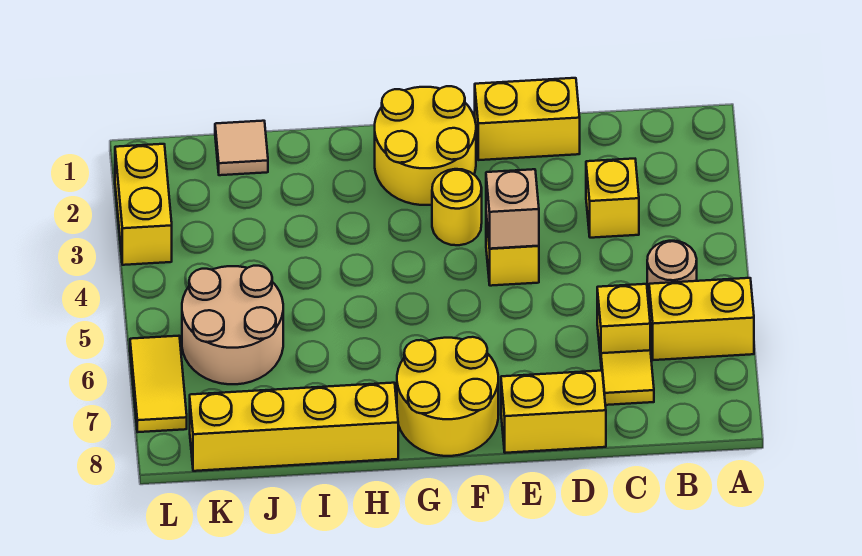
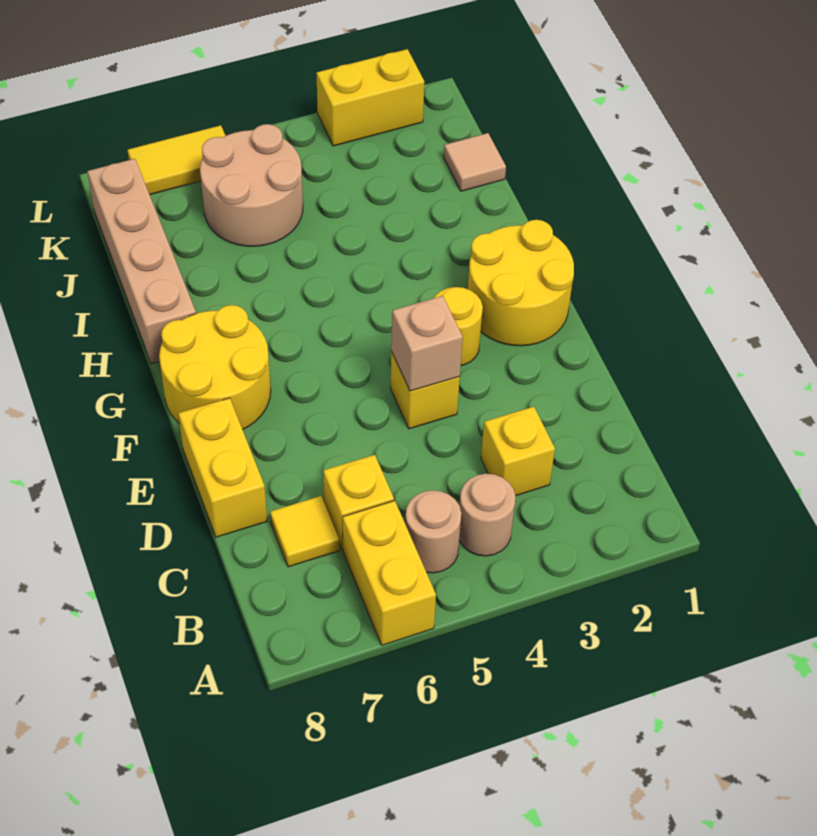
none -> tan 1x1 round brick [459,474,516,556]
yellow 1x2 brick [475,78,580,160] -> none
yellow 1x4 brick [190,383,398,471] -> tan 1x4 brick [87,159,196,364]

